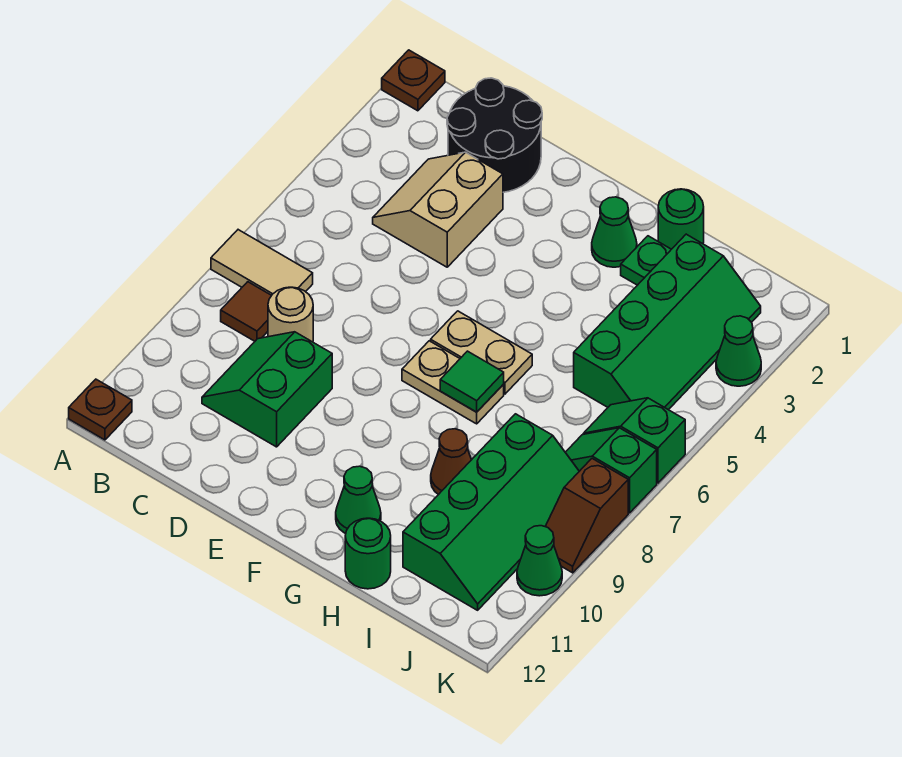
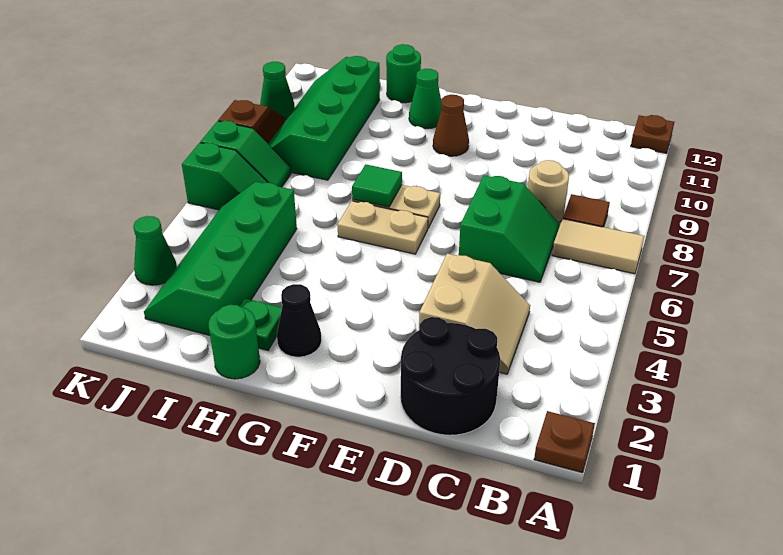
green 2x2 slope [202,332,332,447] -> green 2x2 slope moved to [459,175,560,282]
green 1x1 cone [592,197,637,267] -> black 1x1 cone [277,284,322,357]
brown 1x1 cone [431,429,471,495] -> brown 1x1 cone moved to [433,95,469,156]

